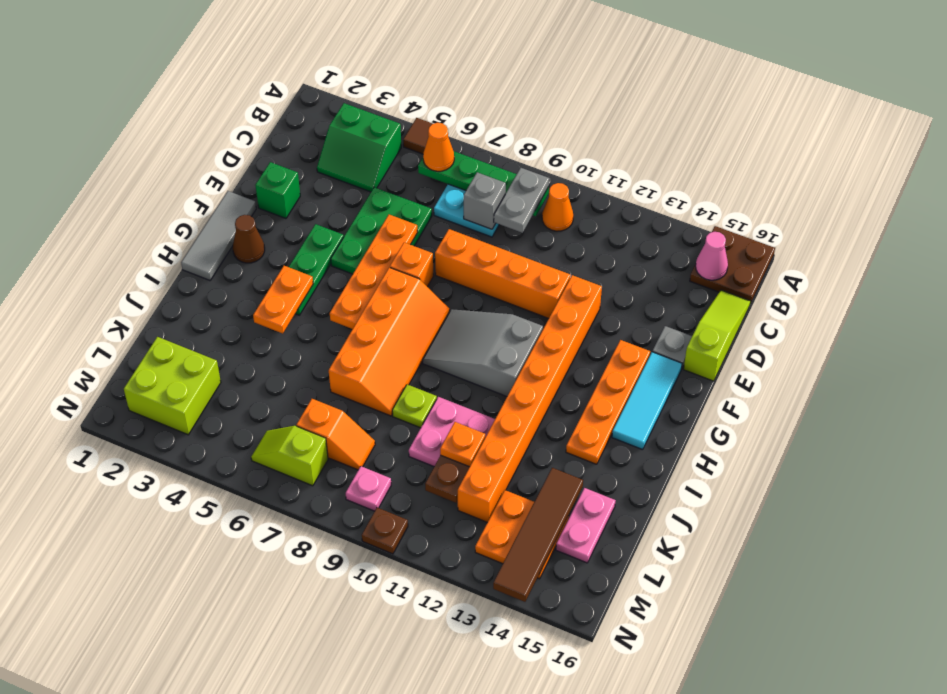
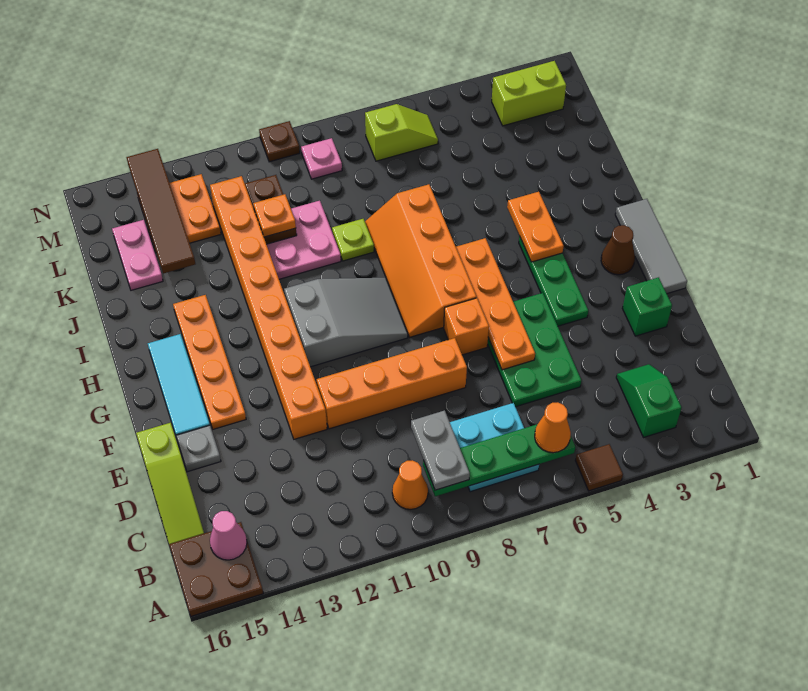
green 2x2 slope [317,103,401,192] -> green 1x2 slope [616,364,681,437]
grey 1x1 brick [464,172,506,229] -> none
lime 2x2 brick [124,337,221,435] -> lime 1x2 brick [492,61,566,126]
orange 1x2 slope [297,399,375,470] -> none

